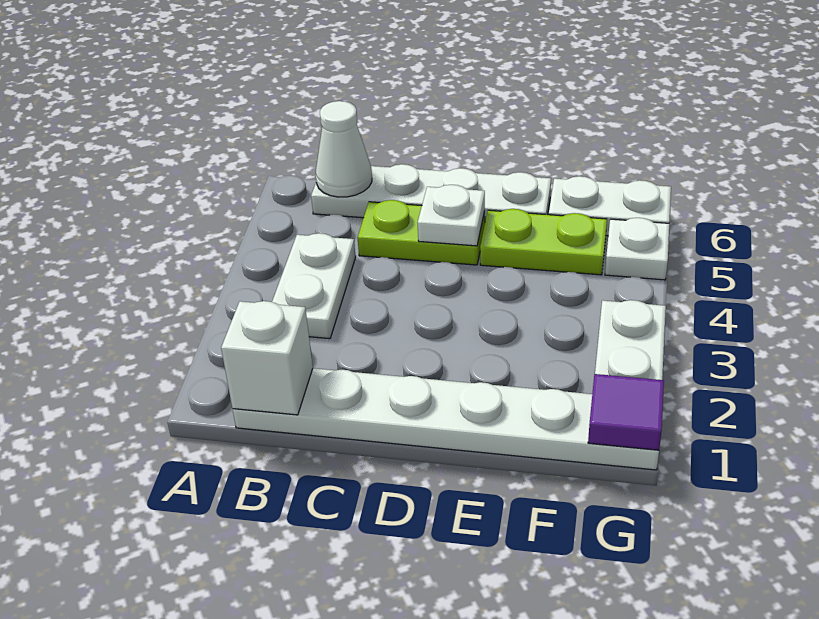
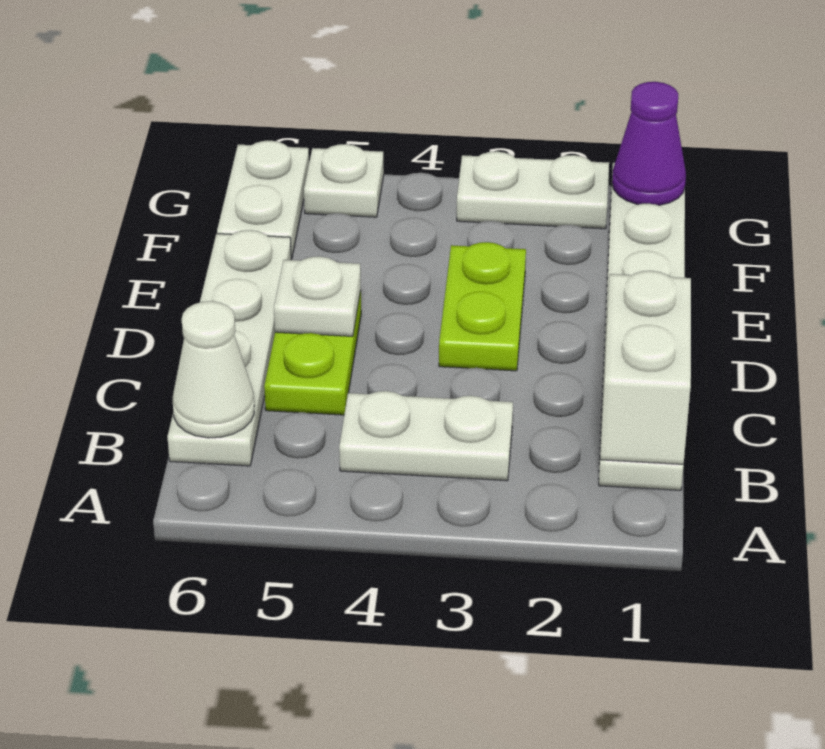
white 1x1 brick [221,301,313,415] -> white 1x2 brick [600,271,691,464]
lime 1x2 plate [480,209,607,275] -> lime 1x2 plate moved to [439,242,526,371]
purple 1x1 tile [588,374,664,450] -> purple 1x1 cone [612,82,686,205]

